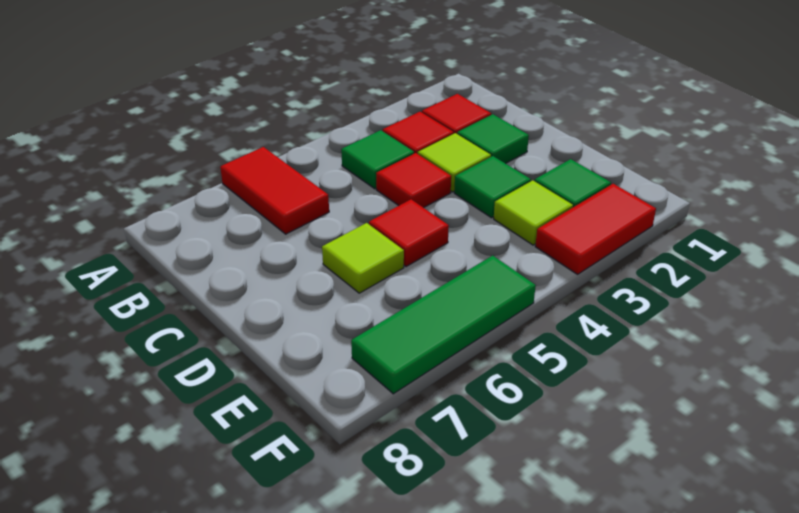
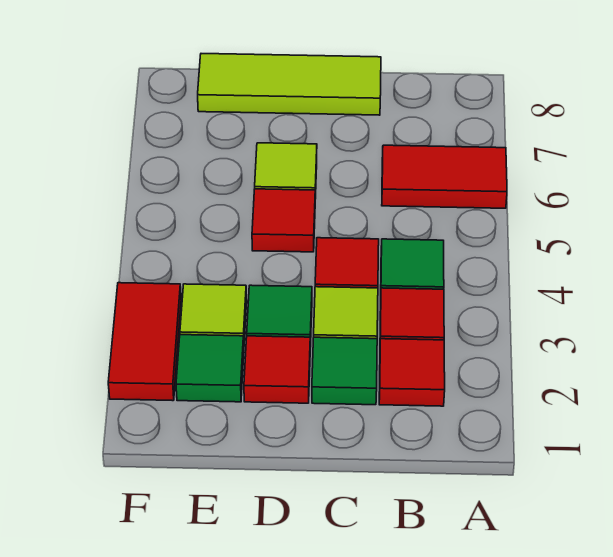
none -> lime 1x3 tile [198,54,381,115]
none -> red 1x1 tile [244,336,310,403]
green 1x3 tile [351,256,536,394] -> none

